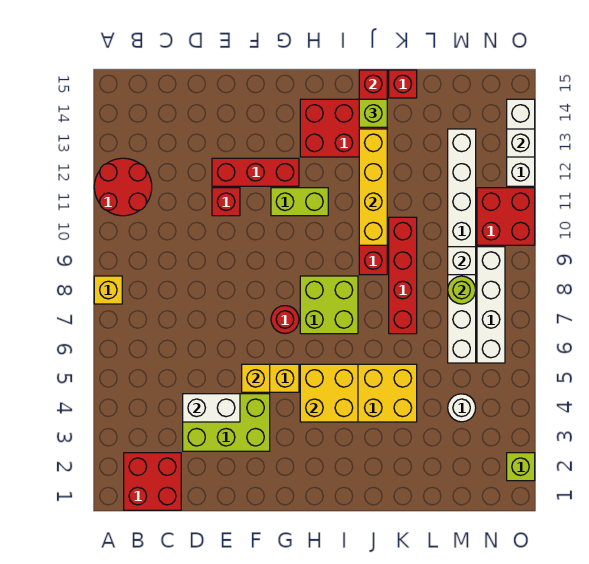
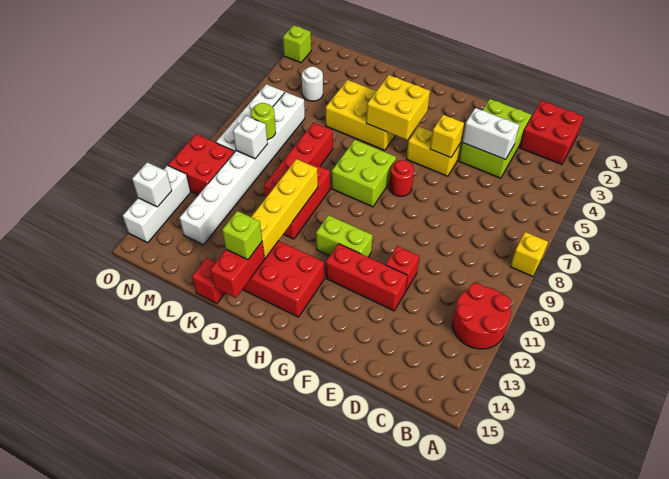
lime 2x3 brick [183,394,270,451] -> lime 2x3 brick turned to [459,99,531,178]

